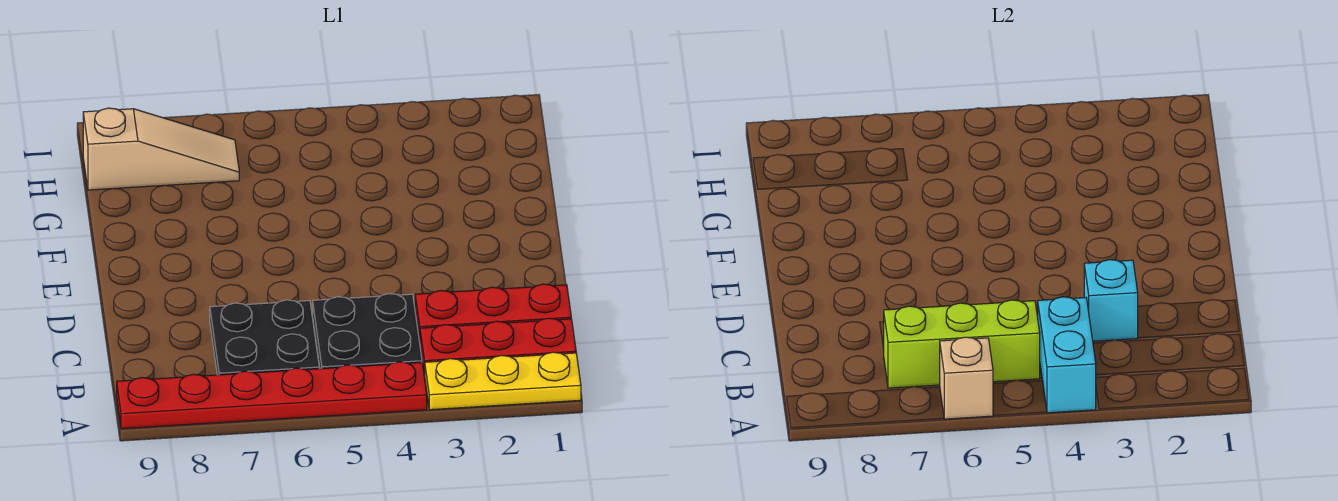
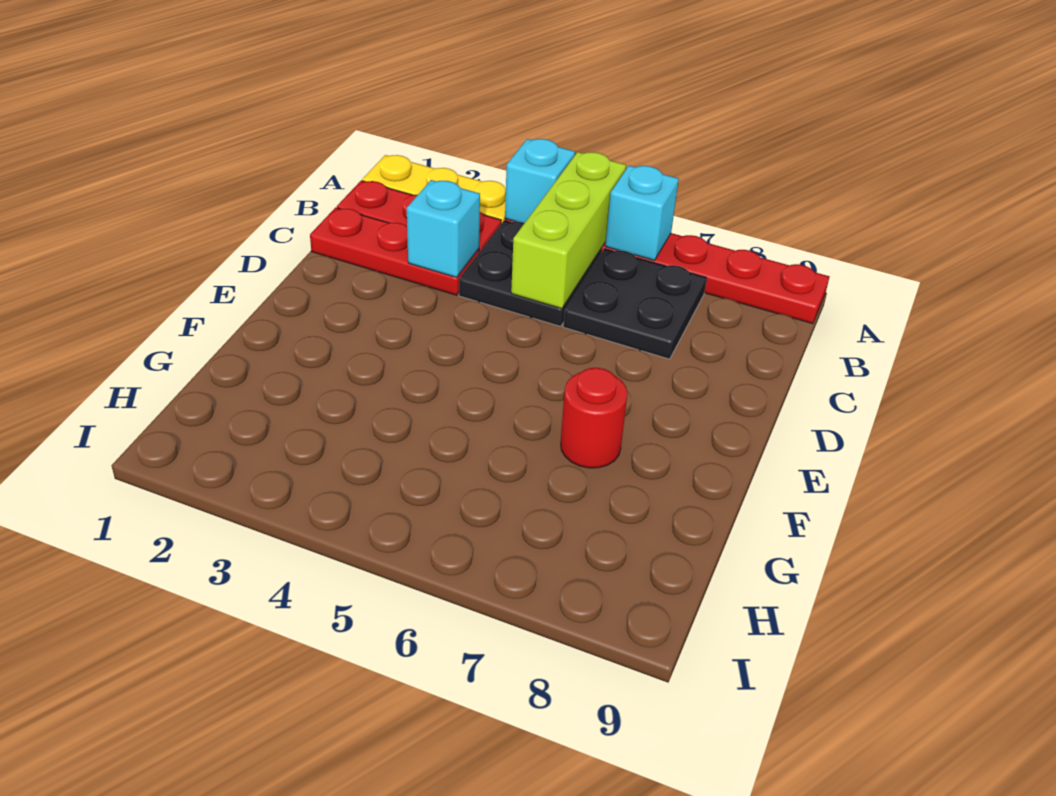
cyan 1x2 brick [1038,297,1096,413] -> cyan 1x1 brick [505,139,575,223]
tan 1x1 brick [940,337,993,419] -> cyan 1x1 brick [605,166,679,260]
lime 1x3 brick [884,300,1040,388] -> lime 1x3 brick turned to [511,152,626,309]
none -> red 1x1 round brick [561,368,627,468]
tan 1x3 slope [83,108,239,190] -> none

